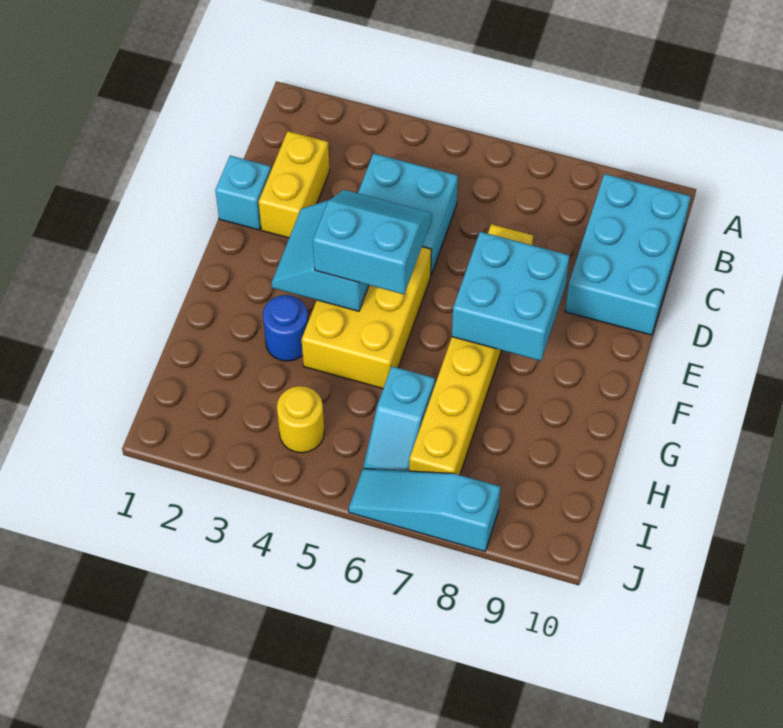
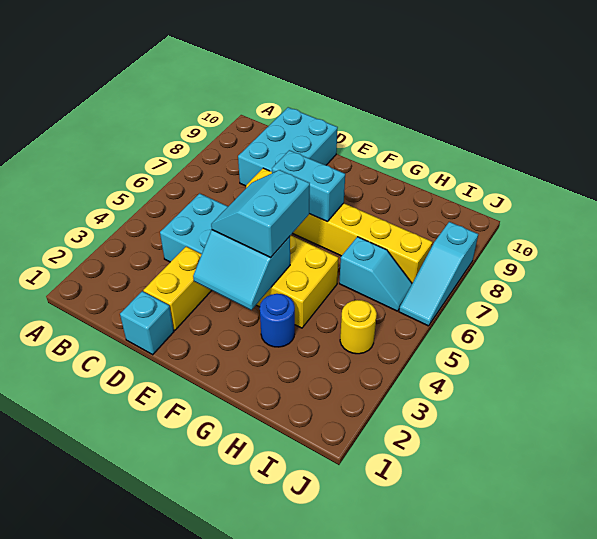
cyan 2x3 brick [565,174,691,335] -> cyan 2x3 brick turned to [238,107,338,186]
yellow 1x2 brick [259,131,330,238] -> yellow 1x2 brick turned to [143,247,212,330]
cyan 2x2 brick [452,232,570,361] -> cyan 1x2 brick [272,150,345,222]

